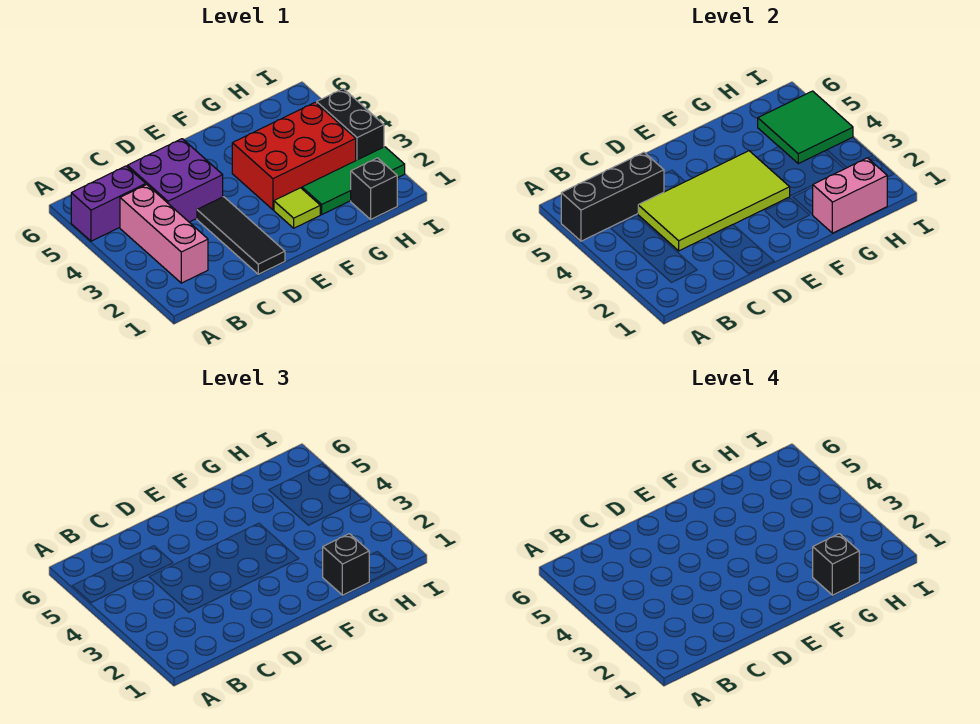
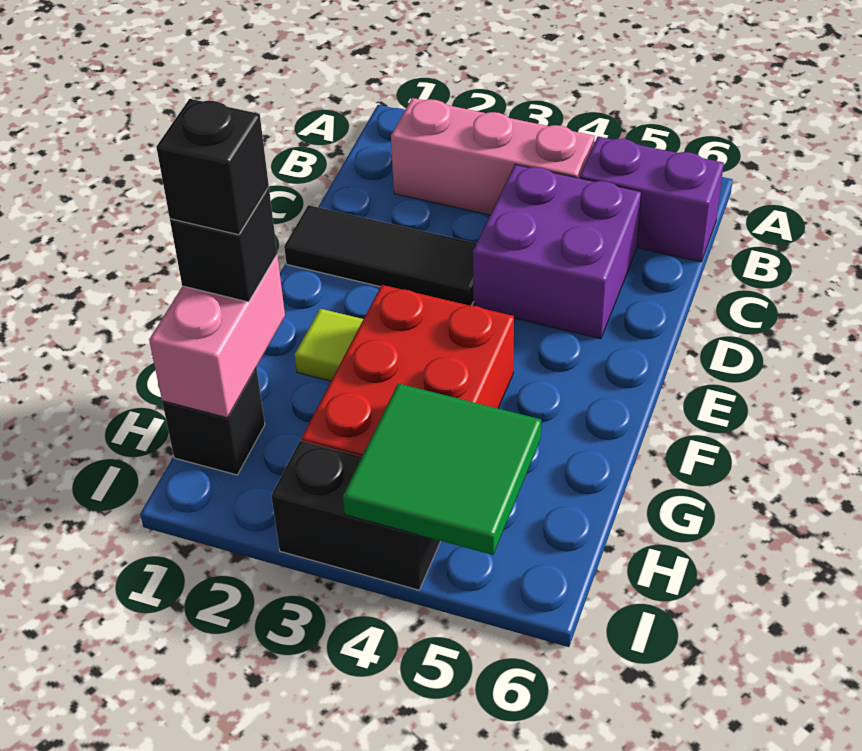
purple 1x2 brick [71,166,146,241] -> purple 1x2 brick turned to [580,136,724,262]
black 1x3 brick [561,152,664,241] -> none
lime 2x4 tile [638,151,790,251] -> none
green 1x3 tile [302,147,405,214] -> none

